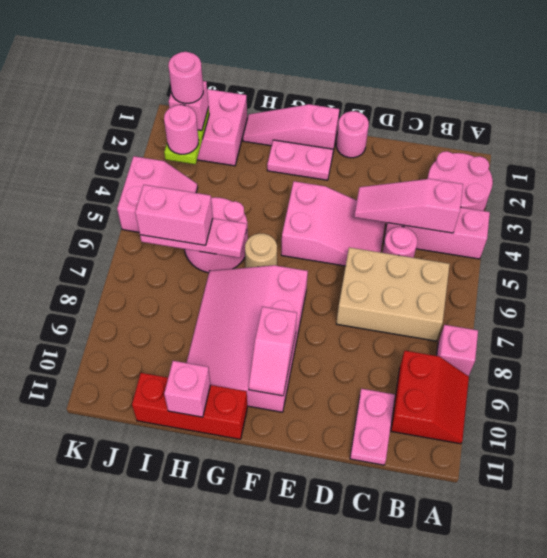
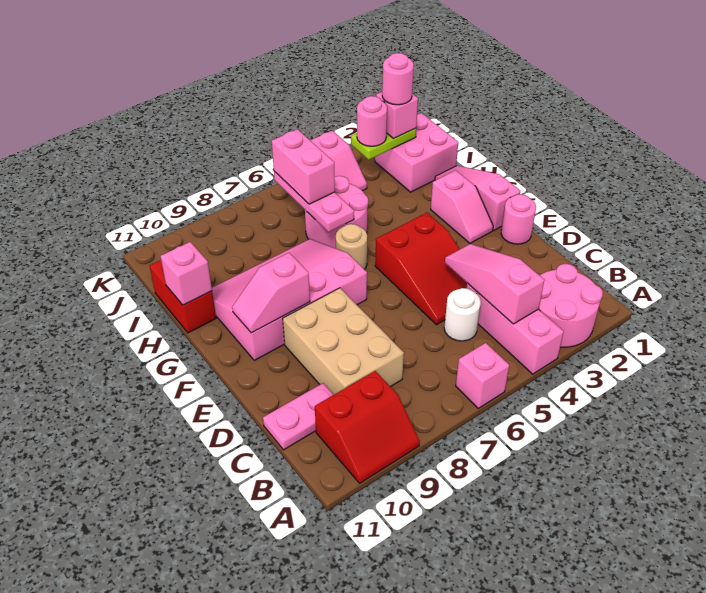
pink 1x1 brick [437,325,478,376] -> pink 1x1 brick moved to [456,343,509,408]
tan 2x3 brick [336,247,450,341] -> tan 2x3 brick moved to [283,288,404,394]
pink 1x1 round brick [382,227,417,258] -> white 1x1 round brick [444,288,481,341]
pink 2x3 slope [281,181,385,266] -> red 2x3 slope [375,213,467,325]
pink 1x2 plate [267,140,333,180] -> pink 1x2 slope [431,170,493,243]
red 1x3 brick [132,373,247,439] -> red 1x2 brick [150,260,216,333]

